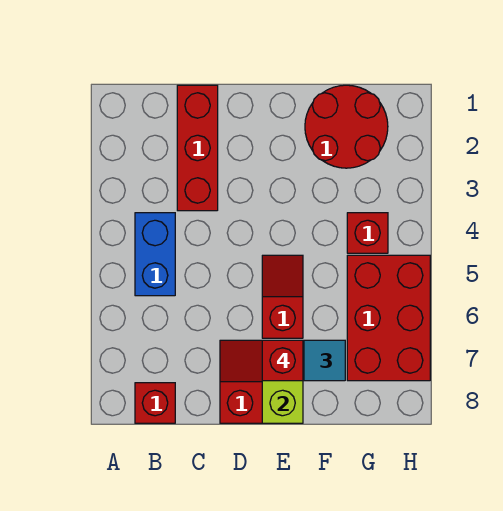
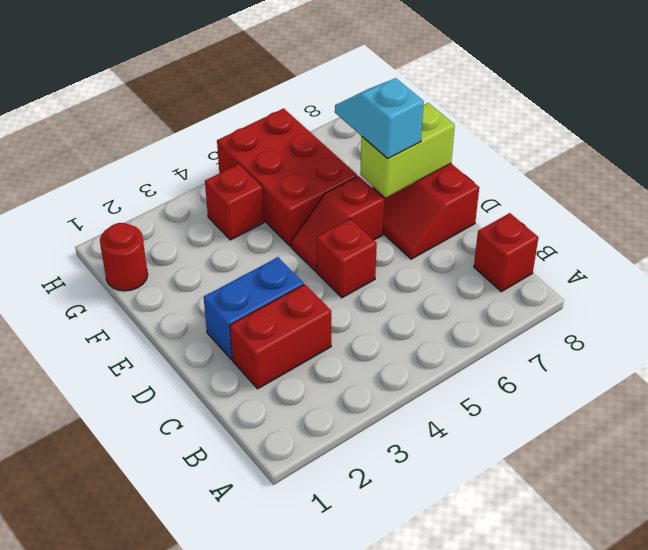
blue 1x2 brick [135,213,175,296] -> blue 1x2 brick moved to [204,257,304,360]
red 1x3 brick [177,85,218,211] -> red 1x2 brick [230,284,331,389]
red 1x1 brick [262,340,303,381] -> red 1x1 brick moved to [317,219,377,298]
red 2x2 round brick [305,85,388,168] -> red 1x1 round brick [100,223,148,291]
red 2x3 brick [347,255,430,381] -> red 2x3 brick turned to [217,108,357,246]

